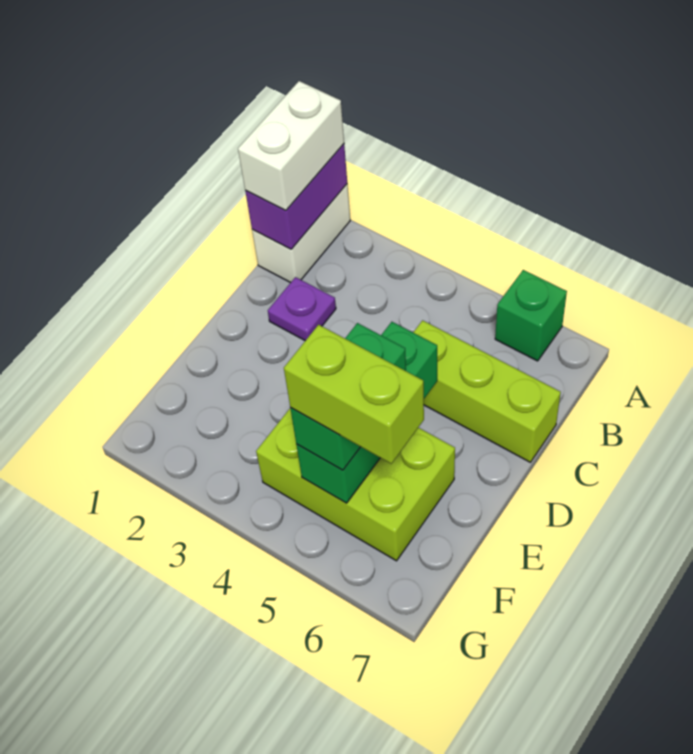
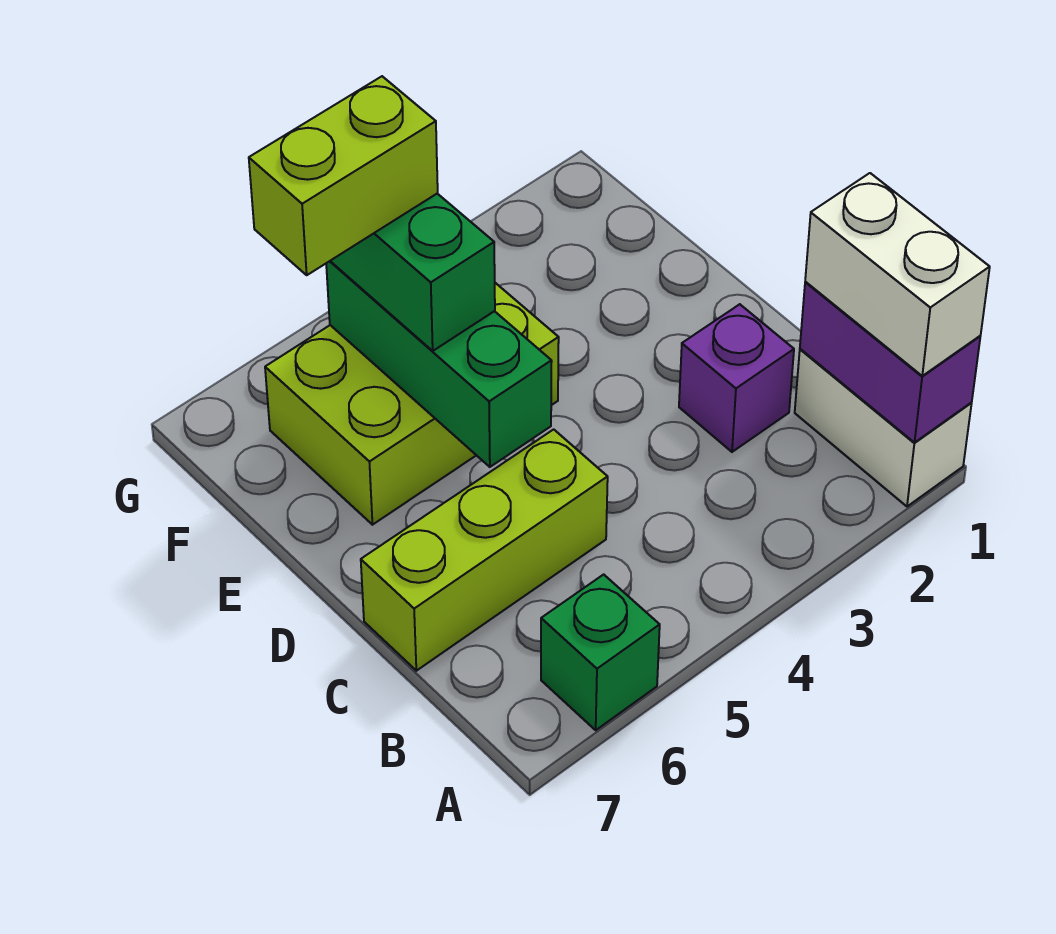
purple 1x1 plate [268,277,336,341] -> purple 1x1 brick [679,304,794,452]

